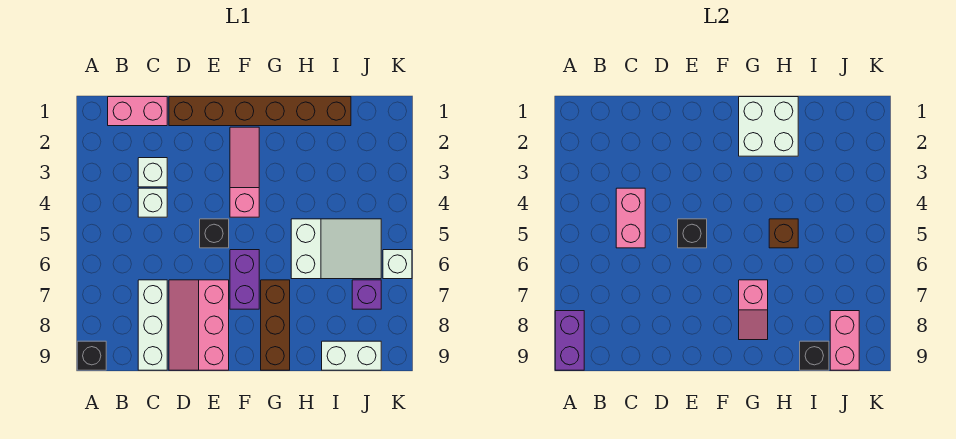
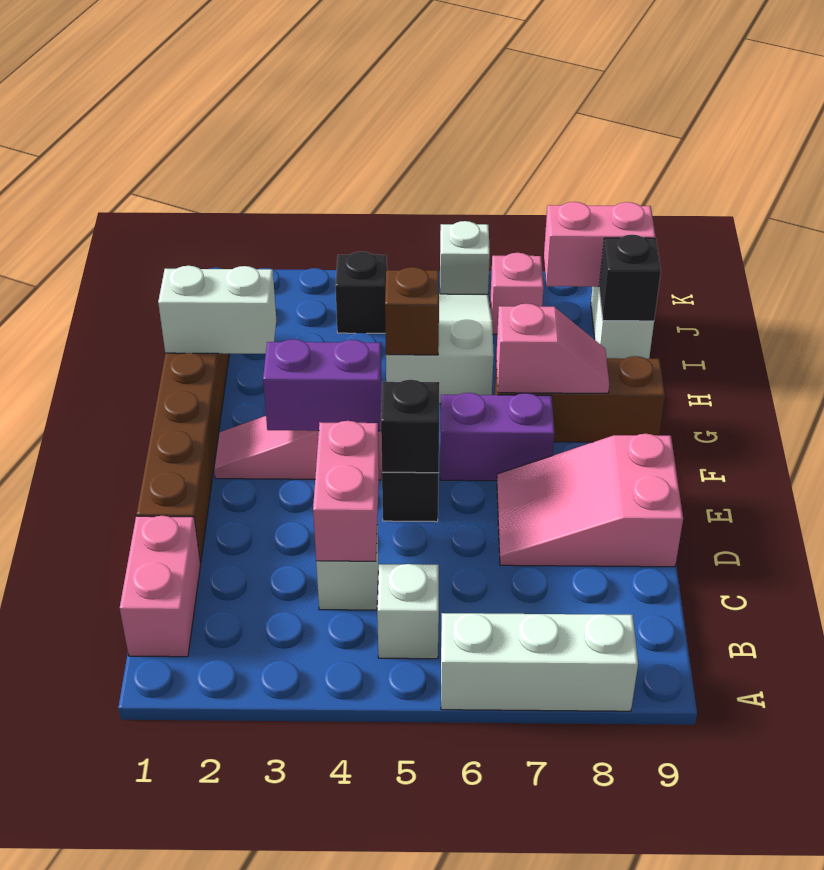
purple 1x2 brick [555,311,584,370] -> purple 1x2 brick moved to [263,339,382,431]
black 1x1 brick [77,341,106,370] -> black 1x1 brick moved to [336,252,387,333]
white 1x1 brick [138,158,167,187] -> white 1x1 brick moved to [377,564,439,659]
pink 1x2 brick [616,188,645,248] -> pink 1x2 brick turned to [313,421,379,561]
white 1x3 brick [138,280,167,370] -> white 1x3 brick moved to [441,613,638,711]
pink 2x3 slope [169,280,229,370] -> pink 2x3 slope turned to [497,434,683,567]
white 2x2 brick [739,97,798,156] -> white 1x2 brick [158,266,276,354]
purple 1x1 brick [352,280,381,309] -> pink 1x1 brick [490,253,544,334]

